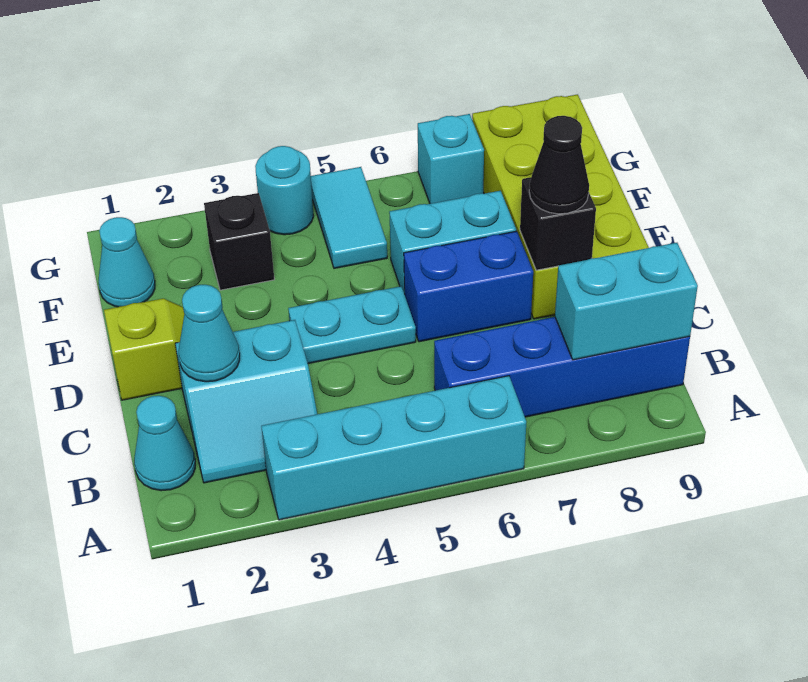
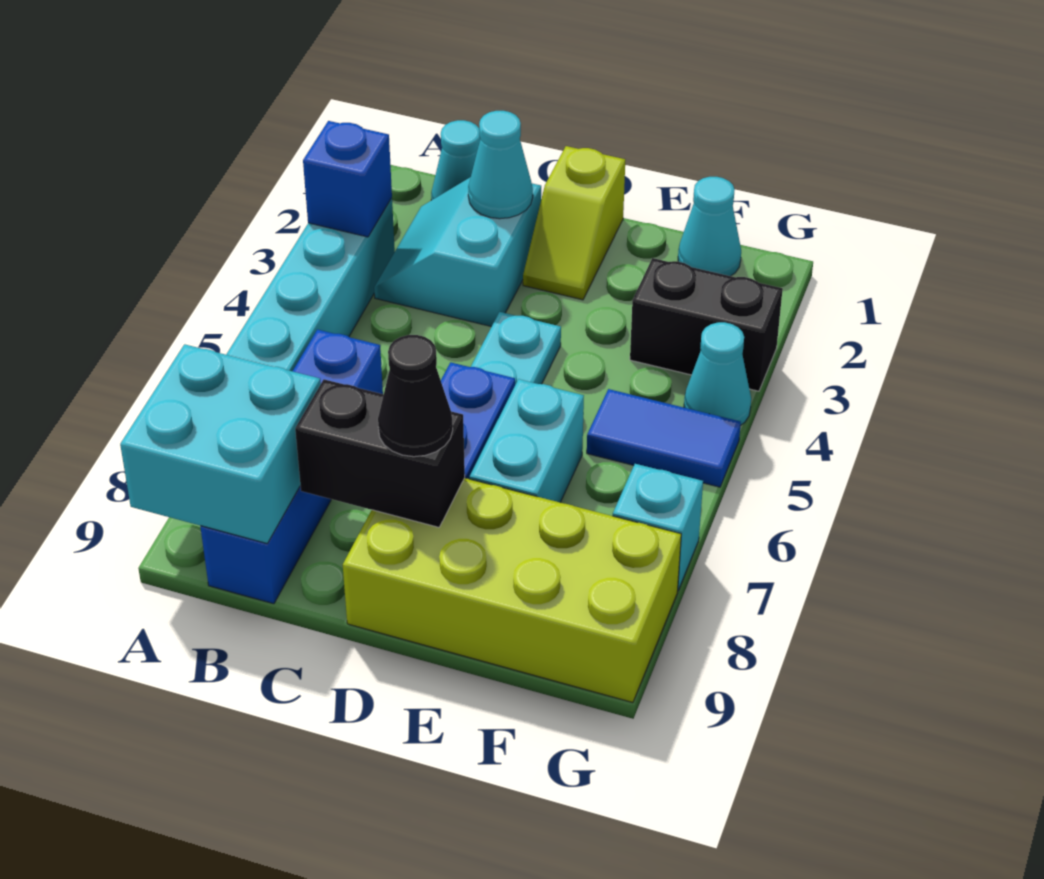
none -> blue 1x1 brick [303,121,392,237]
cyan 1x2 brick [555,243,698,360] -> cyan 2x2 brick [120,344,321,543]
black 1x1 brick [520,177,596,270] -> black 1x2 brick [295,379,465,527]
black 1x1 brick [204,193,274,290] -> black 1x2 brick [630,258,783,391]
cyan 1x2 tile [311,167,387,268] -> blue 1x2 tile [587,389,741,487]
cyan 1x1 round brick [255,146,314,235] -> cyan 1x1 cone [684,322,751,425]

